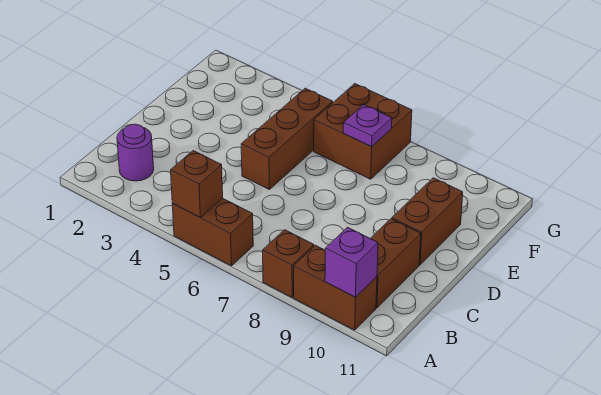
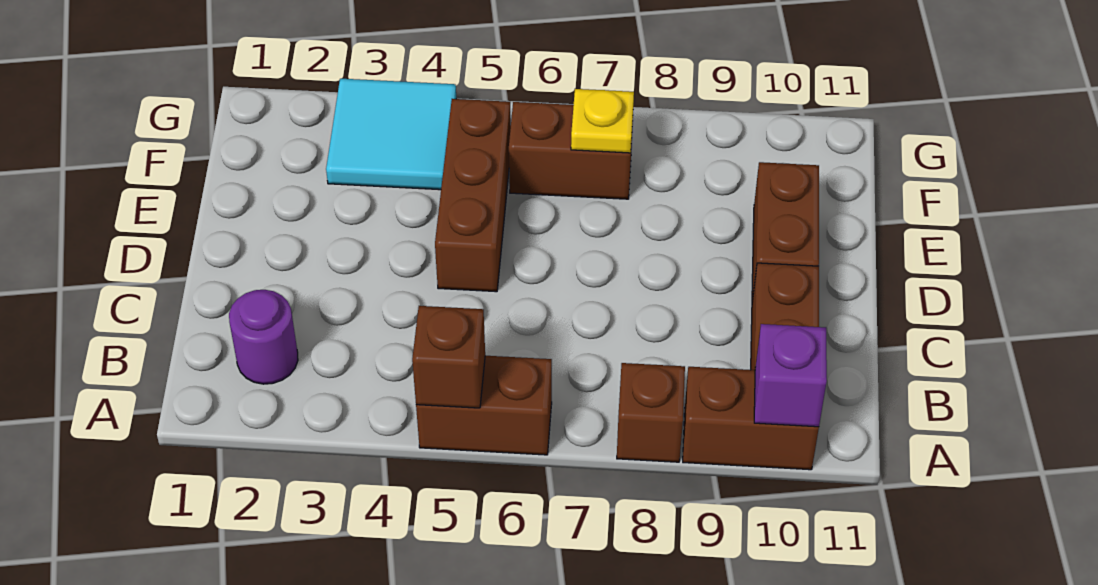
none -> cyan 2x2 tile [326,79,456,190]
brown 2x2 brick [314,84,412,179] -> brown 1x2 brick [509,102,633,199]
purple 1x1 plate [343,105,392,147] -> yellow 1x1 plate [571,89,634,153]

